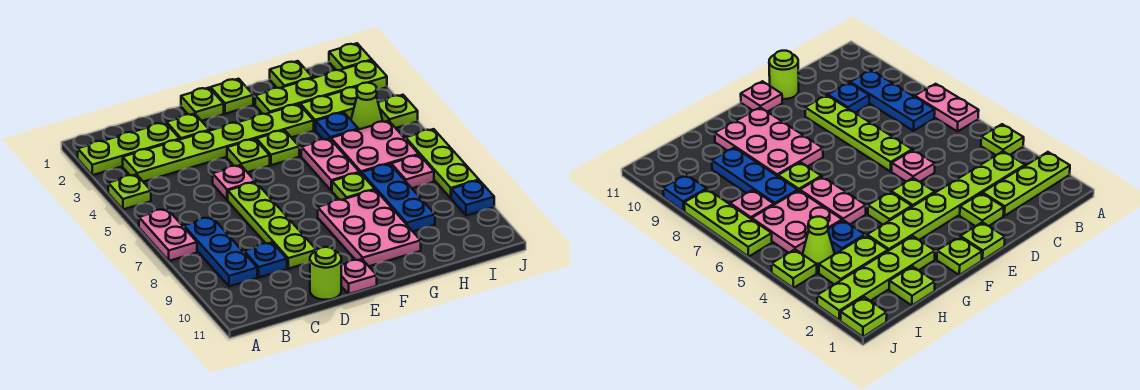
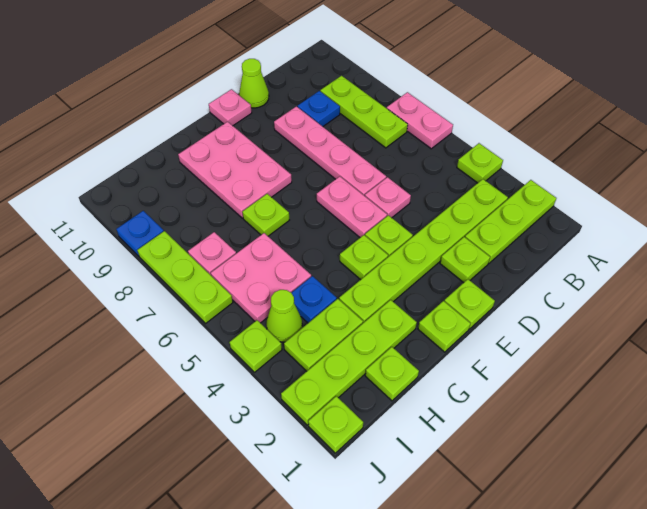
blue 1x3 plate [184,217,257,286] -> lime 1x3 plate [320,76,408,148]
lime 1x4 plate [228,182,316,269] -> pink 1x4 plate [274,106,386,196]
lime 1x1 round brick [310,247,341,300] -> lime 1x1 cone [239,59,269,108]
pink 1x2 plate [301,138,359,191] -> pink 1x2 plate moved to [317,176,387,237]
blue 1x3 plate [362,164,435,231] -> none

